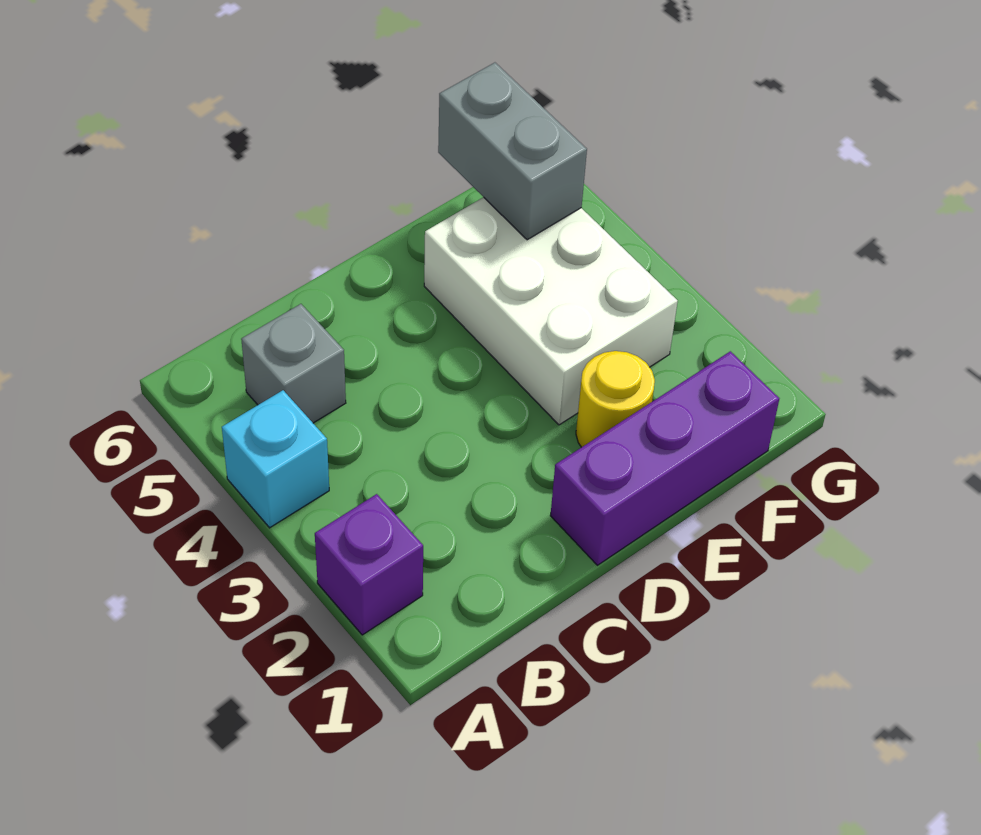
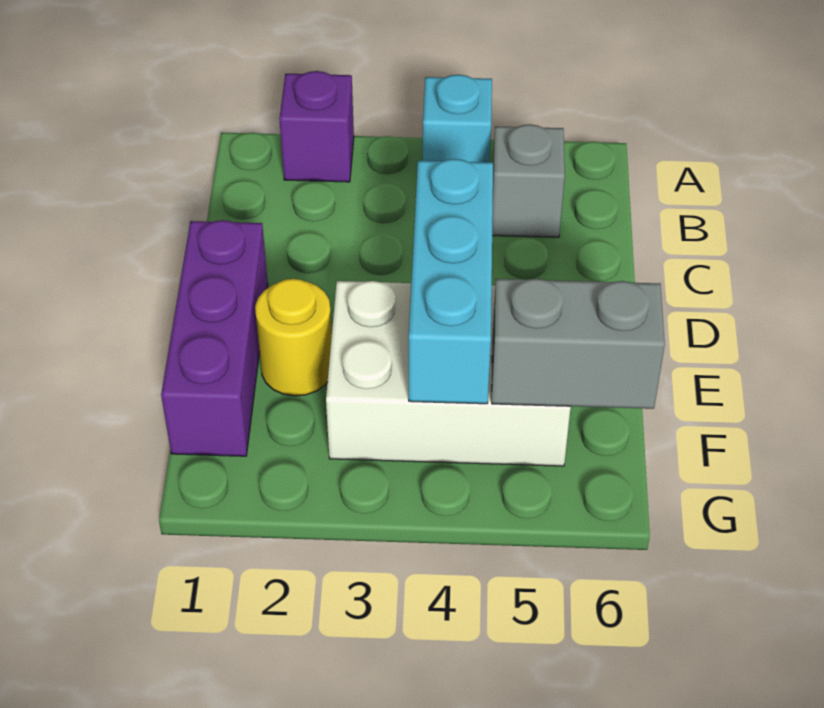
none -> cyan 1x3 brick [409,159,493,404]

